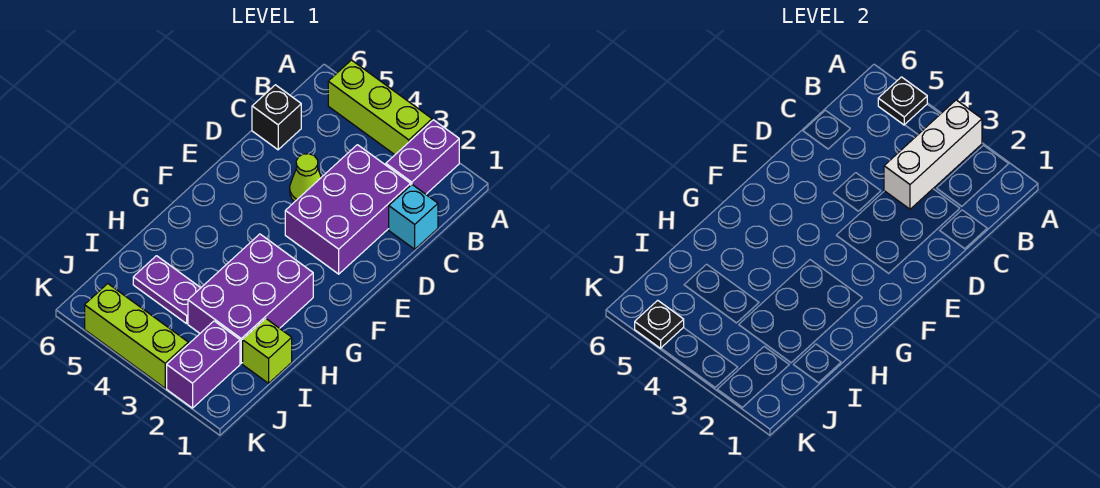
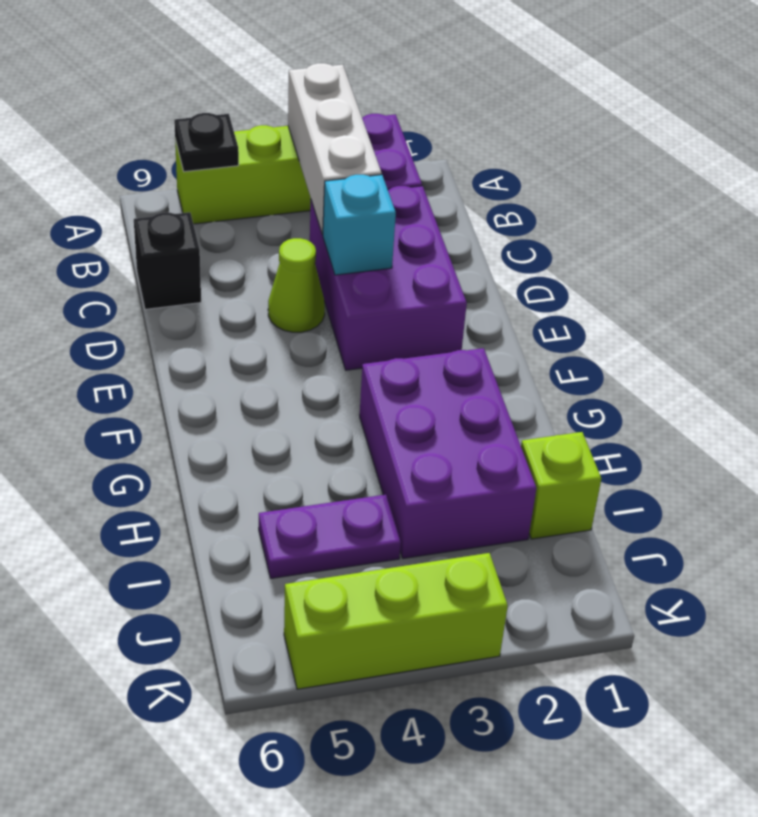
cyan 1x1 brick [389,185,438,249] -> cyan 1x1 brick moved to [323,175,396,275]
purple 1x2 brick [167,321,240,408] -> none
black 1x1 plate [635,300,684,348] -> none

